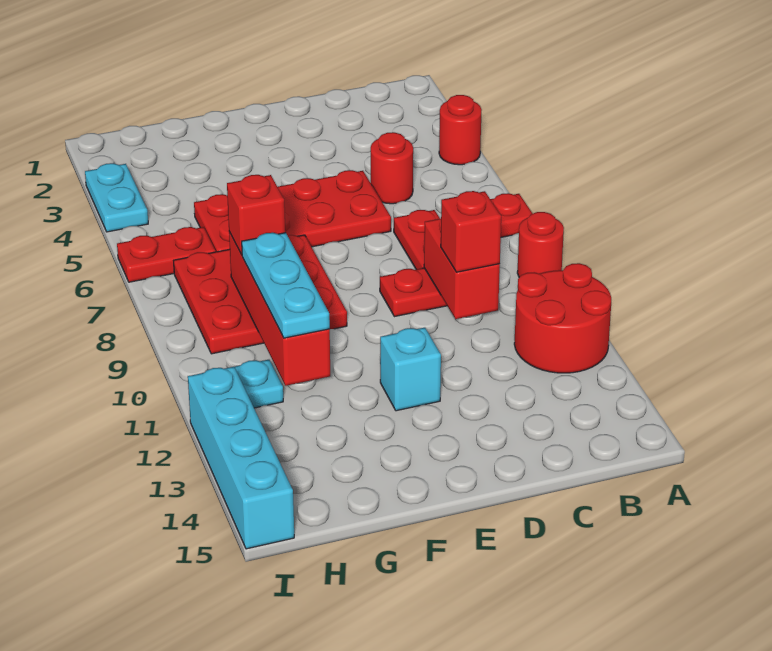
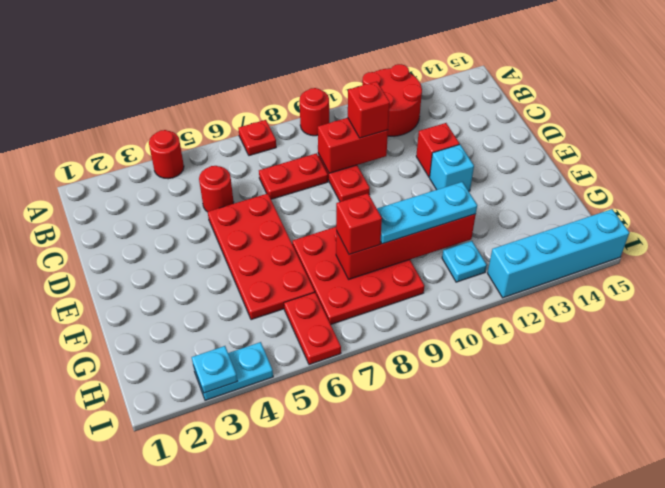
none -> red 1x1 brick [416,123,460,177]
none -> cyan 1x1 plate [192,346,237,393]

